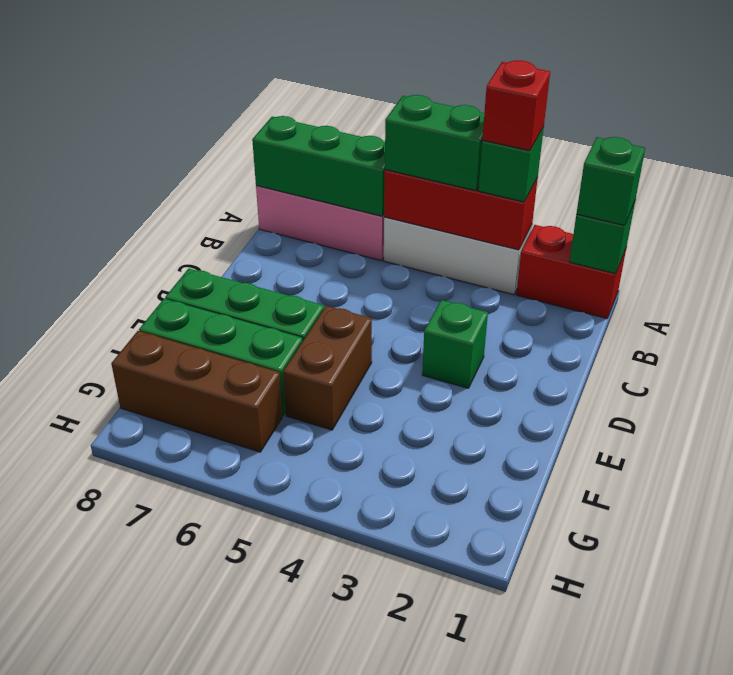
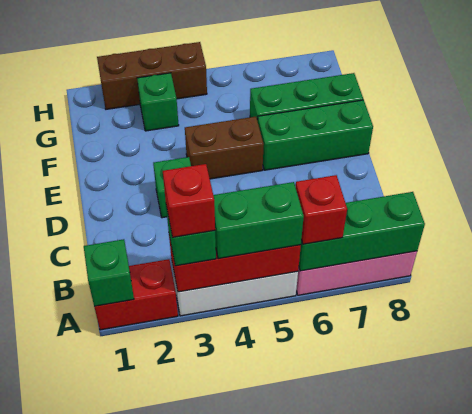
green 1x1 brick [577,137,645,225] -> green 1x1 brick moved to [137,73,179,131]
none -> red 1x1 brick [295,175,347,244]
brown 1x2 brick [283,306,372,430] -> brown 1x2 brick turned to [185,117,264,179]
brown 1x3 brick [111,331,283,452] -> brown 1x3 brick moved to [97,42,207,109]

